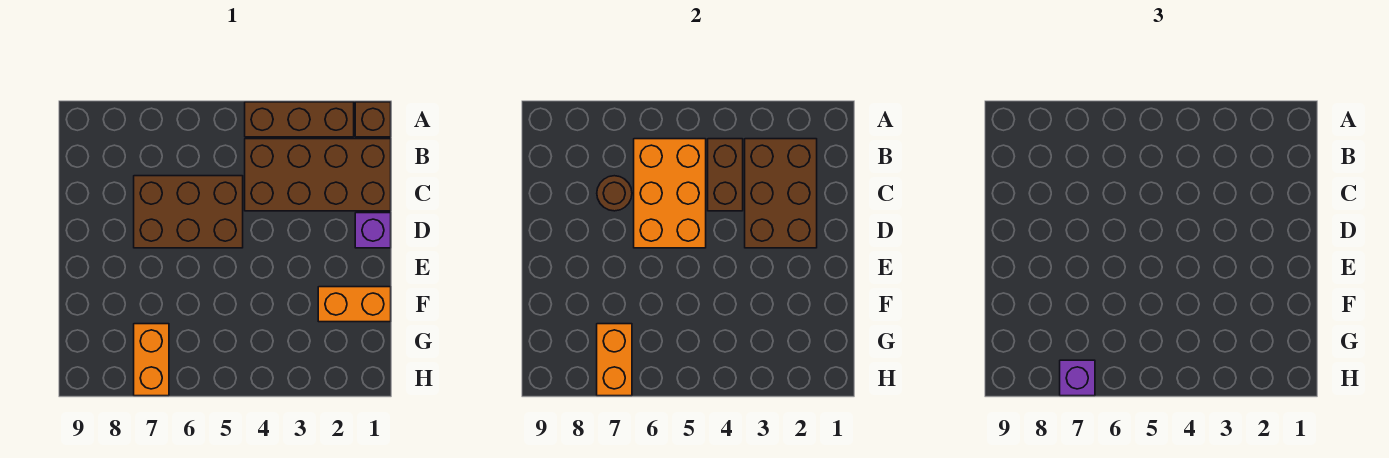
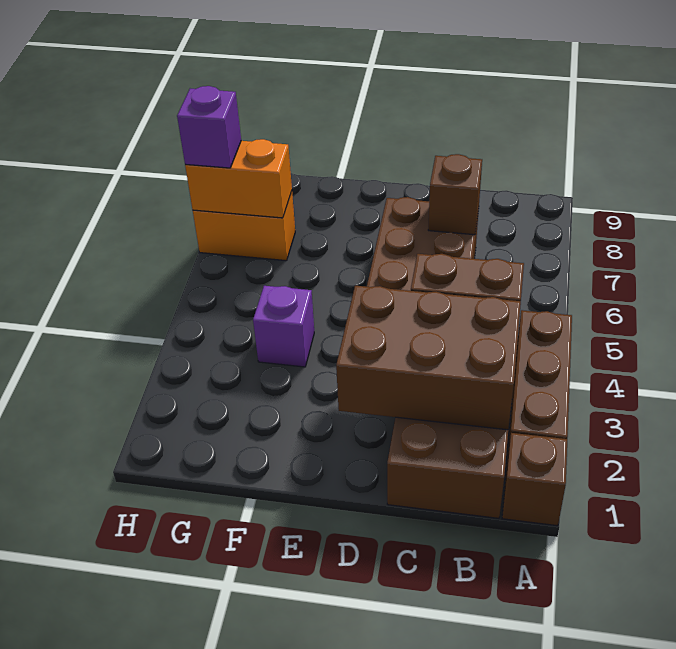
orange 2x3 brick [634,139,706,248] -> none
brown 1x1 round brick [597,176,632,211] -> brown 1x1 brick [428,154,482,235]
purple 1x1 brick [355,213,391,248] -> purple 1x1 brick moved to [253,286,314,367]
orange 1x2 brick [318,287,391,322] -> none

